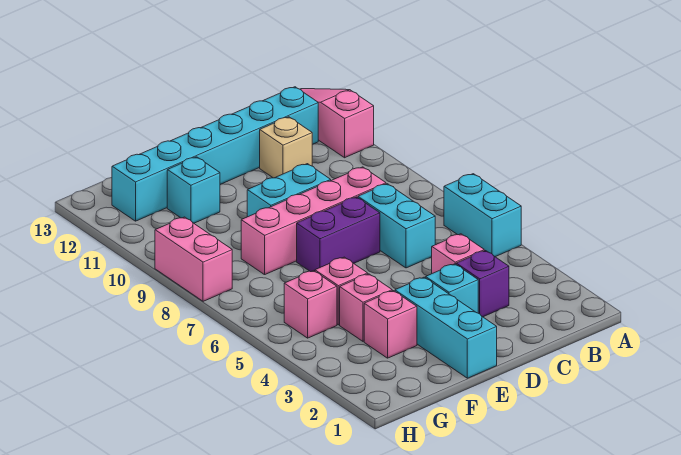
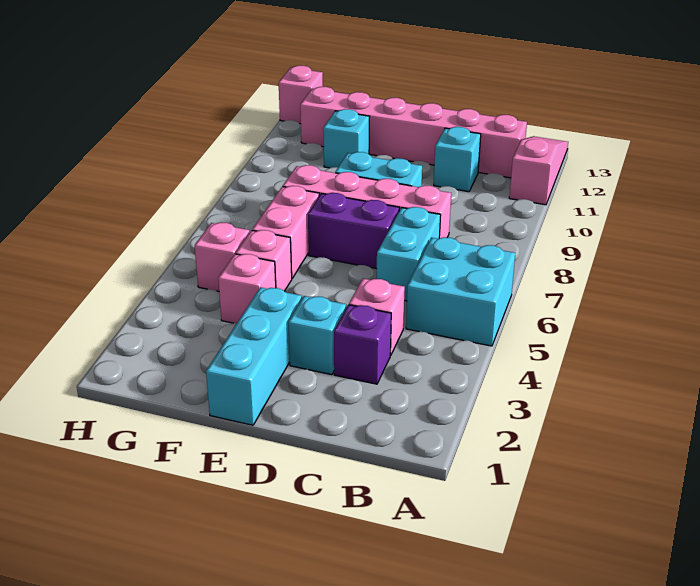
cyan 1x2 brick [444,174,521,257] -> cyan 2x2 brick [406,237,515,346]
cyan 1x6 brick [112,87,318,221] -> pink 1x6 brick [300,87,527,178]
tan 1x1 brick [260,117,312,178] -> cyan 1x1 brick [434,127,481,192]
pink 1x1 brick [364,291,417,358] -> pink 1x1 brick moved to [279,65,323,124]
pink 1x2 brick [155,217,232,301] -> pink 1x2 brick moved to [252,186,319,278]

